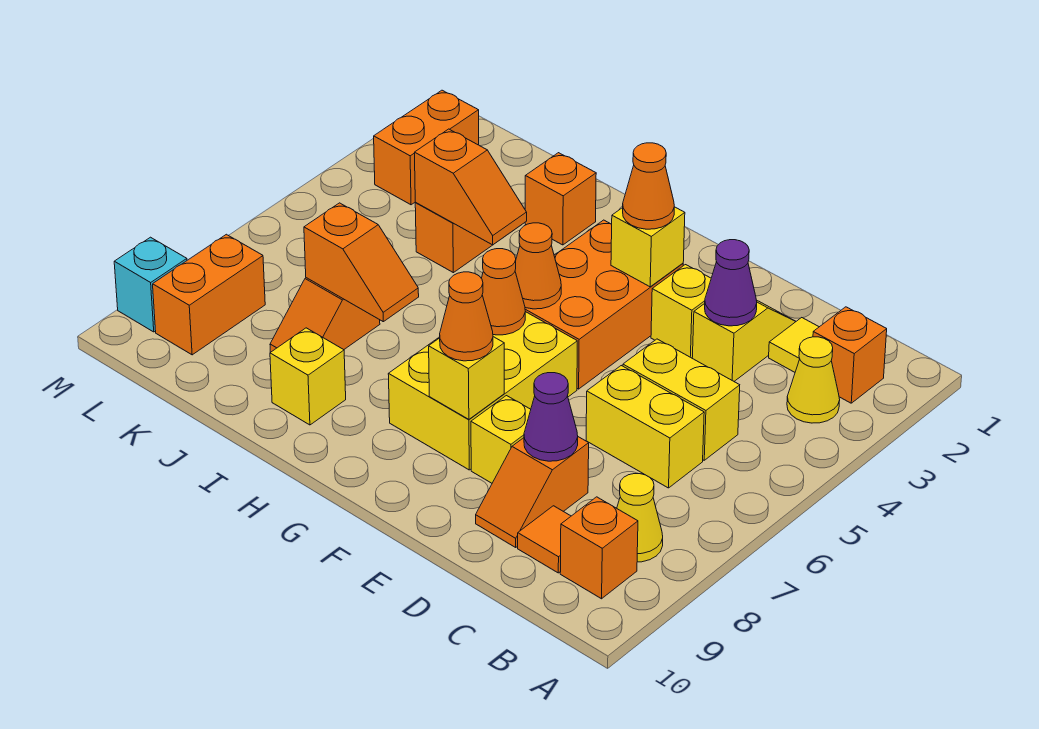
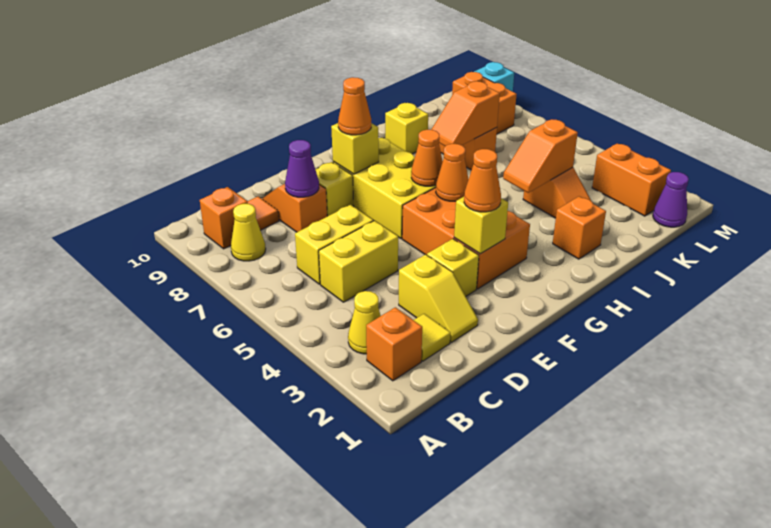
purple 1x1 cone [705,240,757,326] -> purple 1x1 cone moved to [653,172,689,227]

